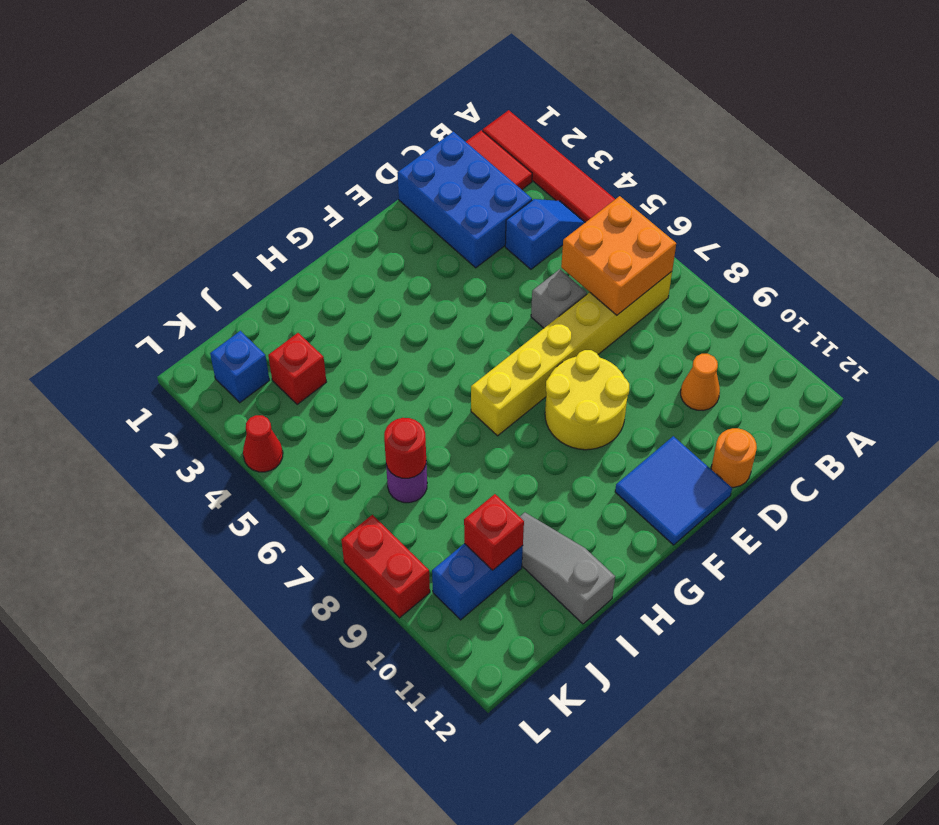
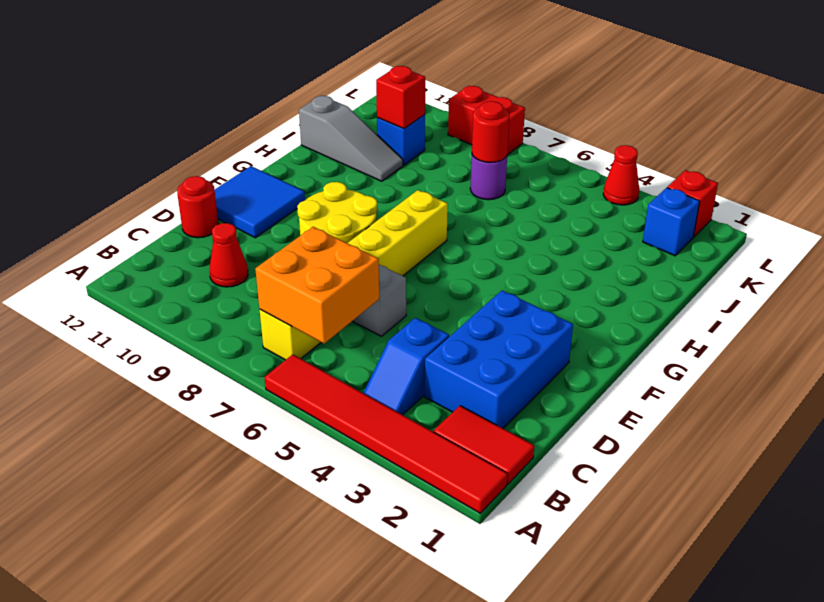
blue 2x3 brick [397,132,532,268] -> blue 2x3 brick turned to [425,290,573,428]
orange 1x1 cone [681,354,720,410] -> red 1x1 cone [210,223,248,287]
orange 1x1 round brick [711,428,757,487] -> red 1x1 round brick [177,176,219,238]
red 1x1 brick [268,333,326,405] -> red 1x1 brick moved to [667,170,718,237]
blue 1x2 brick [432,544,523,620] -> blue 1x1 brick [377,115,425,165]

